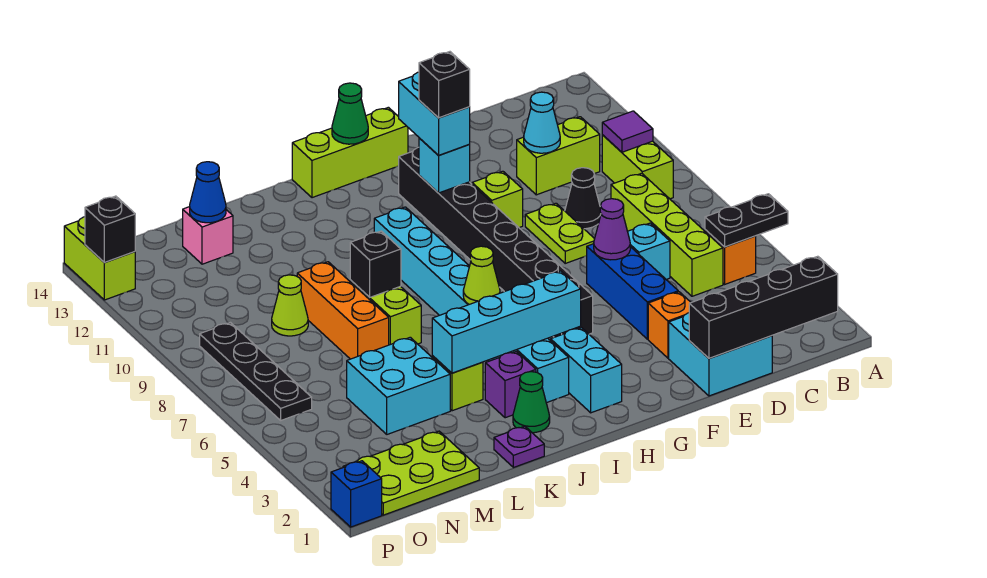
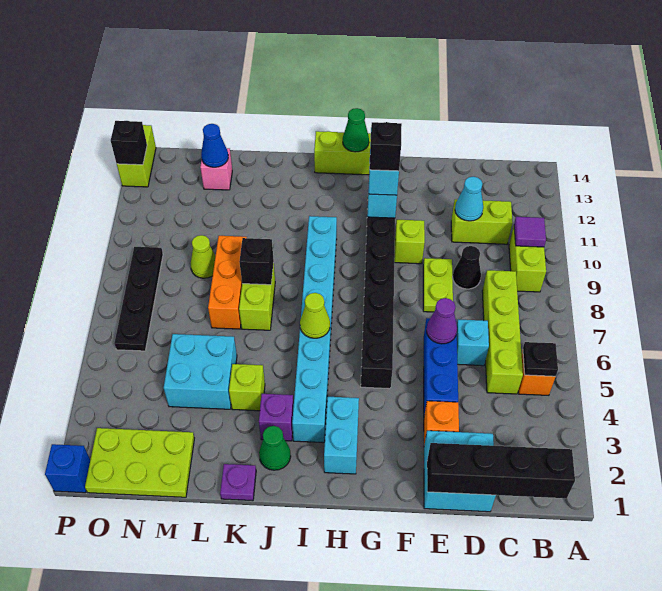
black 1x2 plate [705,194,788,247] -> black 1x1 plate [523,342,558,376]
cyan 1x4 brick [432,271,581,373] -> none

